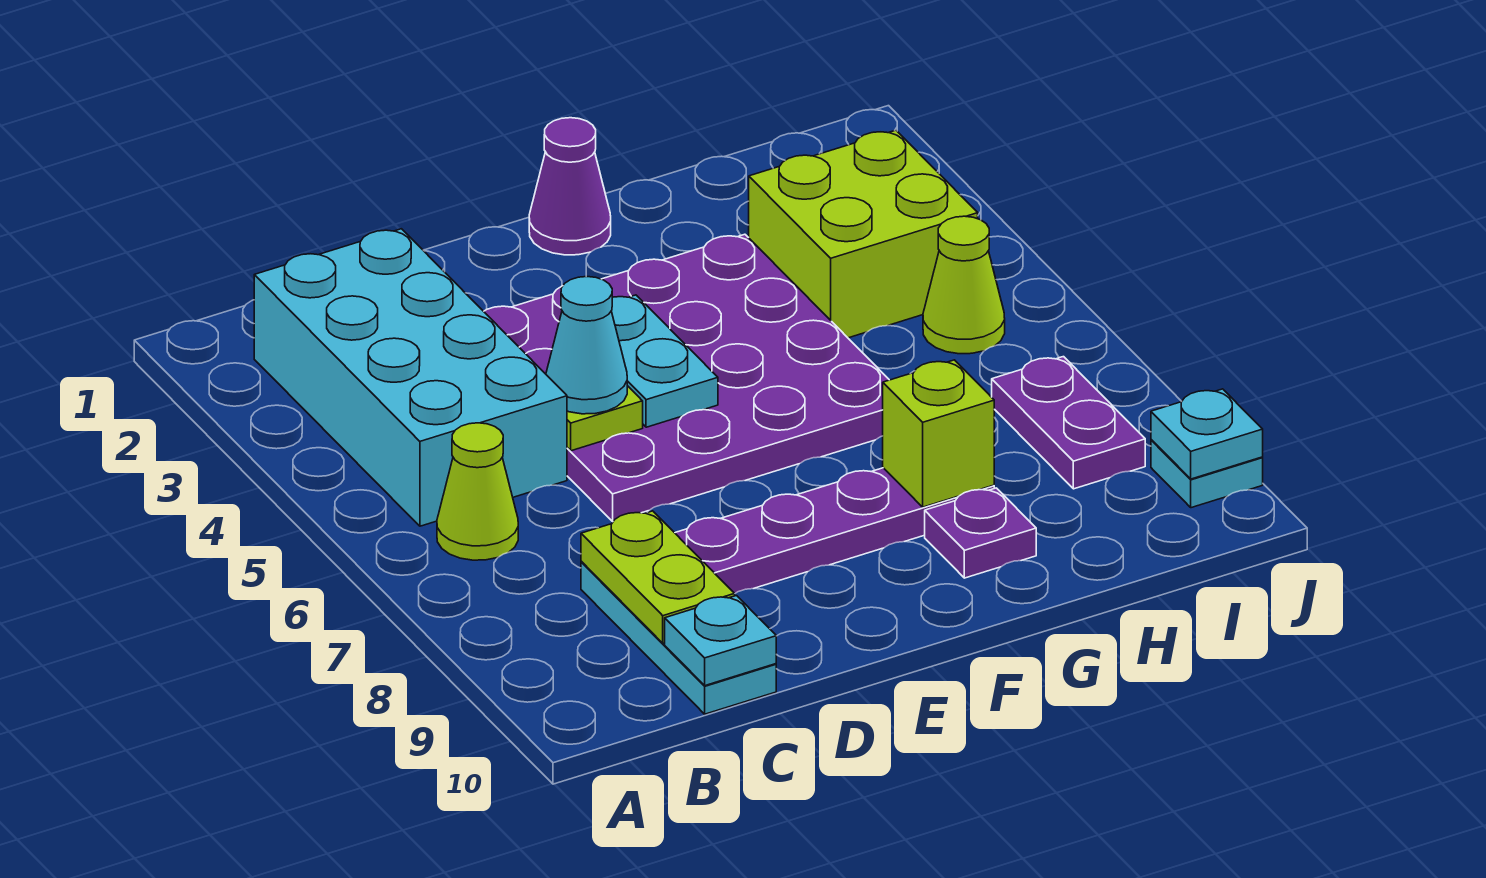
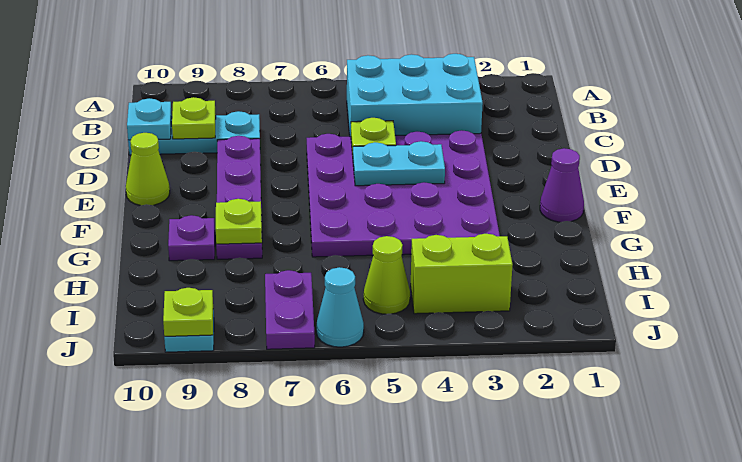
cyan 2x4 brick [254,229,567,526] -> cyan 2x3 brick [347,54,483,137]
lime 1x1 cone [437,423,518,560] -> lime 1x1 cone moved to [126,133,170,205]
lime 1x2 plate [581,511,735,643] -> lime 1x1 plate [172,97,216,139]
cyan 1x1 cone [546,277,627,414] -> cyan 1x1 cone moved to [316,267,364,347]
lime 1x1 brick [883,360,994,507] -> lime 1x1 plate [216,199,262,244]
lime 2x2 brick [749,130,978,338] -> lime 1x2 brick [411,234,513,314]
purple 1x2 plate [992,357,1145,489] -> purple 1x2 plate turned to [265,270,315,349]
cyan 1x1 plate [1151,389,1263,479] -> lime 1x1 plate [163,288,213,336]

